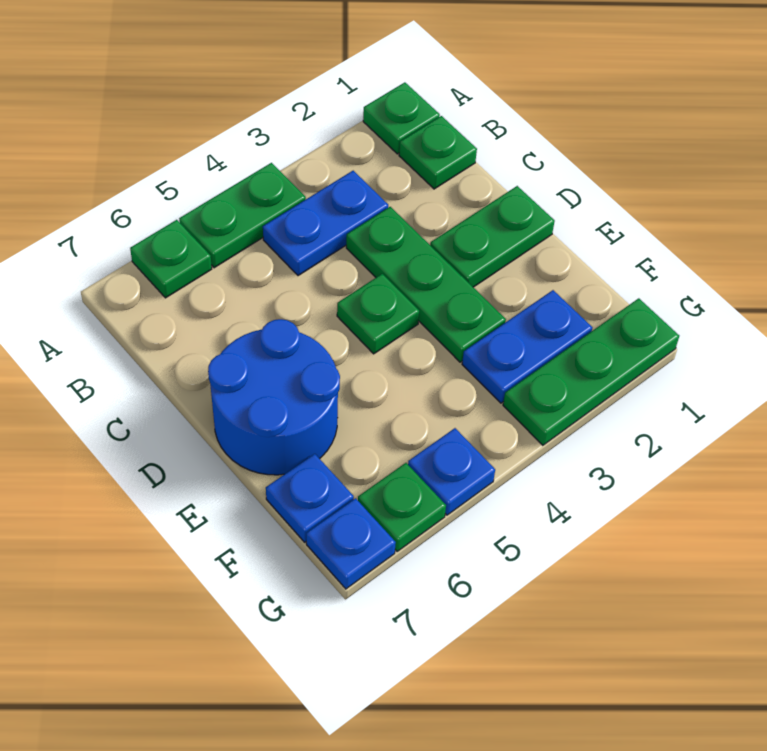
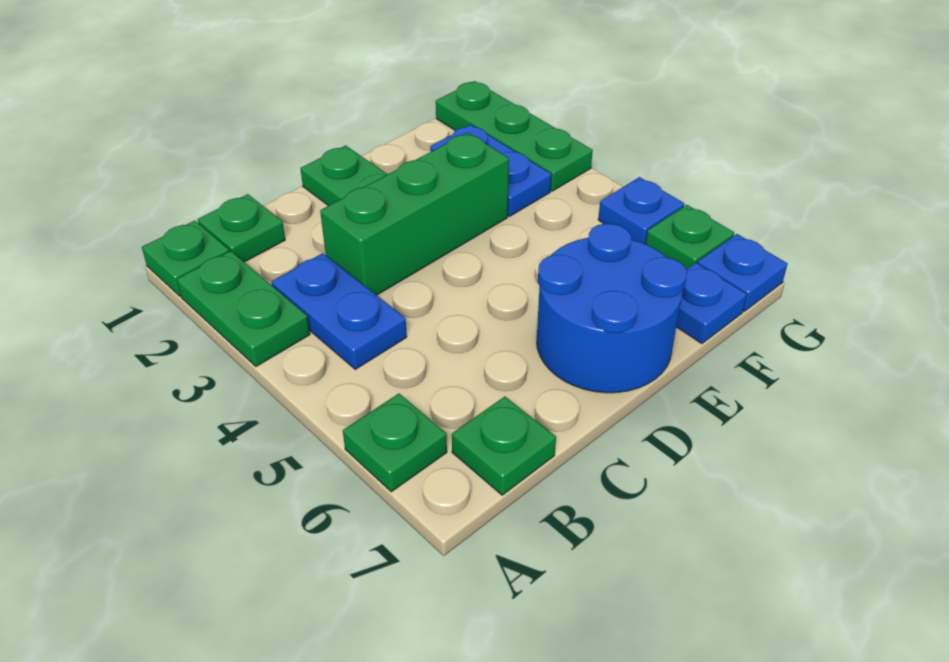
green 1x2 plate [179,163,306,268] -> green 1x2 plate moved to [177,251,310,366]
green 1x3 plate [346,207,506,362] -> green 1x3 brick [320,133,509,295]
green 1x1 plate [337,274,419,354] -> green 1x1 plate moved to [452,397,556,495]

